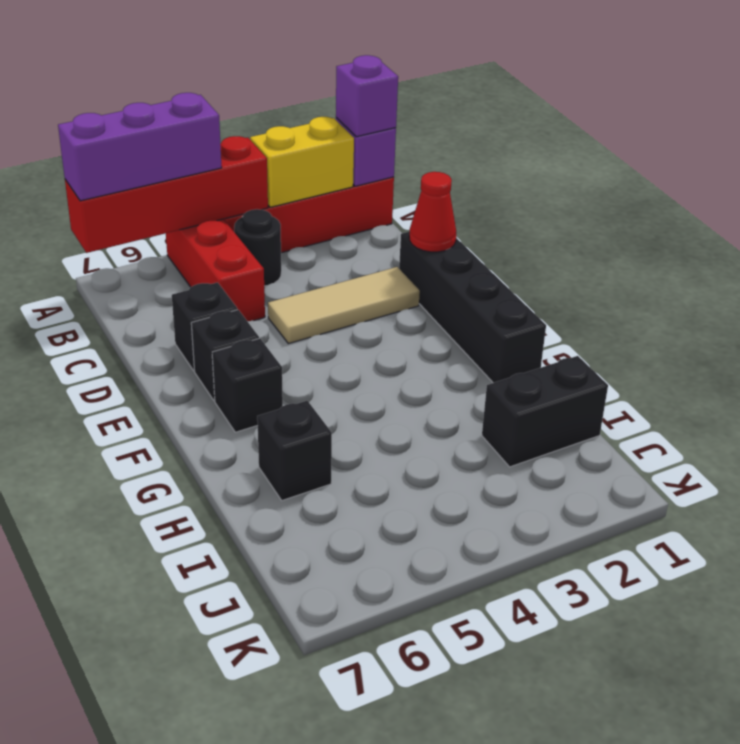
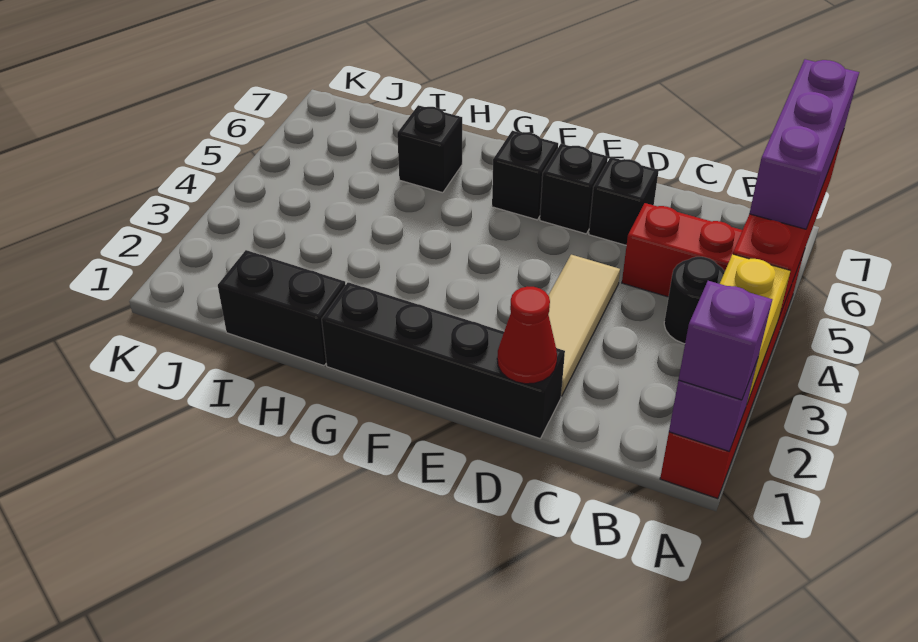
black 1x2 brick [482,356,608,467] -> black 1x2 brick turned to [218,250,345,366]

